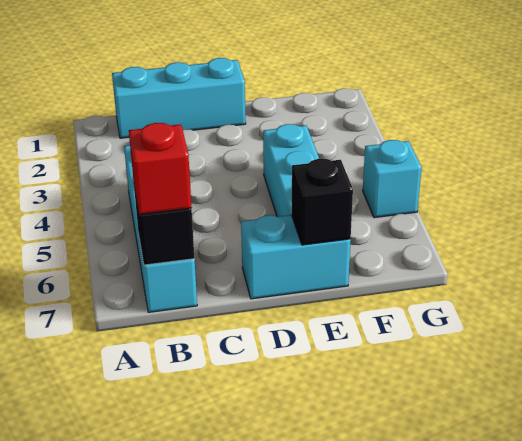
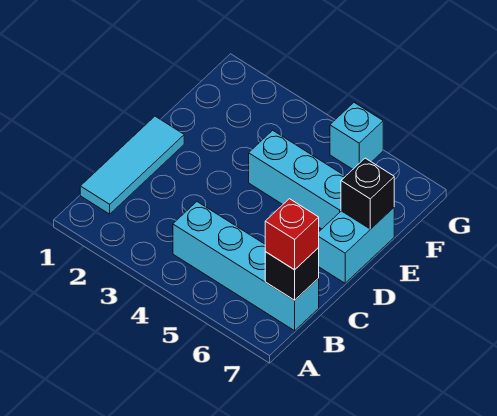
cyan 1x3 brick [112,58,246,138] -> cyan 1x3 tile [80,116,184,214]

